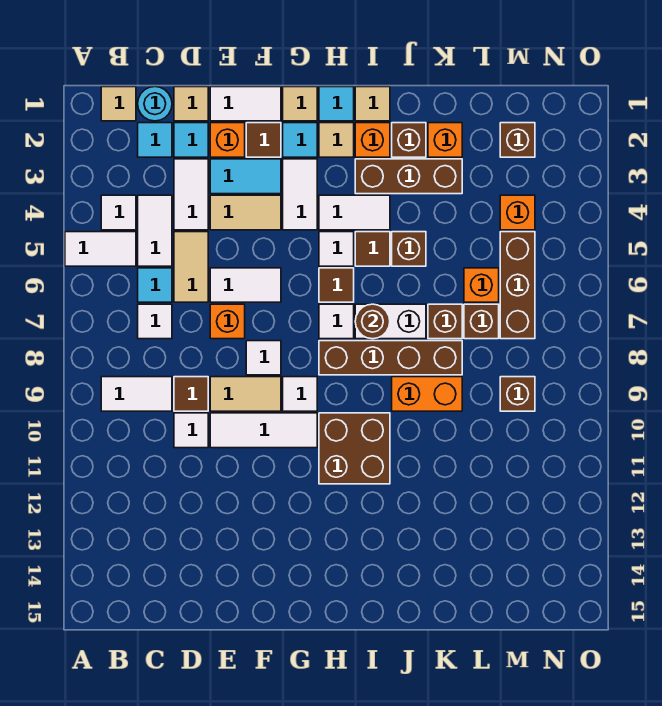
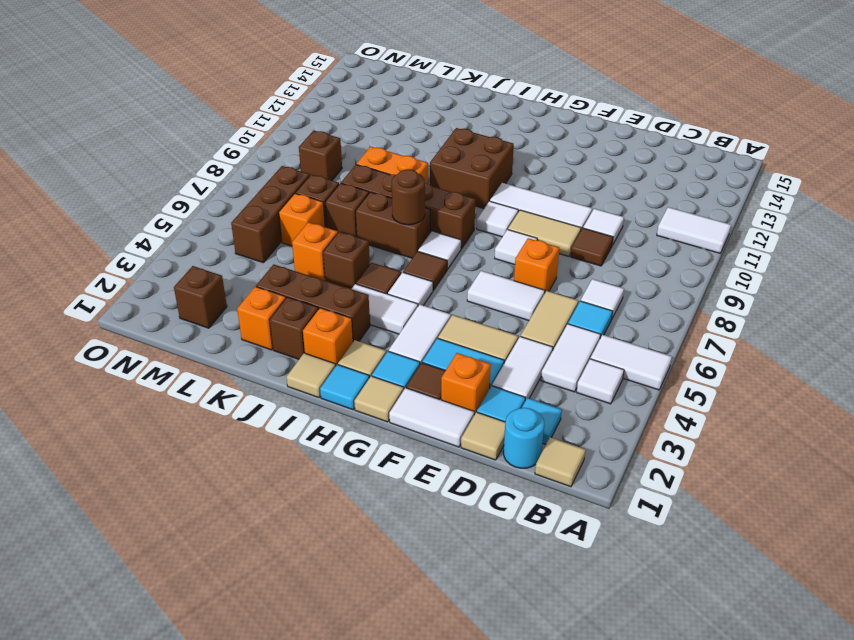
white 1x2 tile [101,377,172,411] -> white 1x2 tile moved to [657,207,731,253]
white 1x2 brick [355,304,426,339] -> brown 1x2 brick [356,192,430,258]
orange 1x1 brick [500,195,535,230] -> orange 1x1 brick moved to [292,222,338,281]

